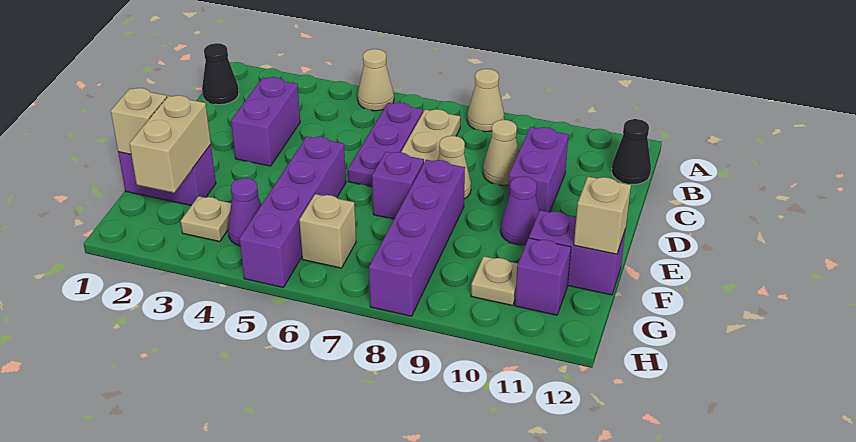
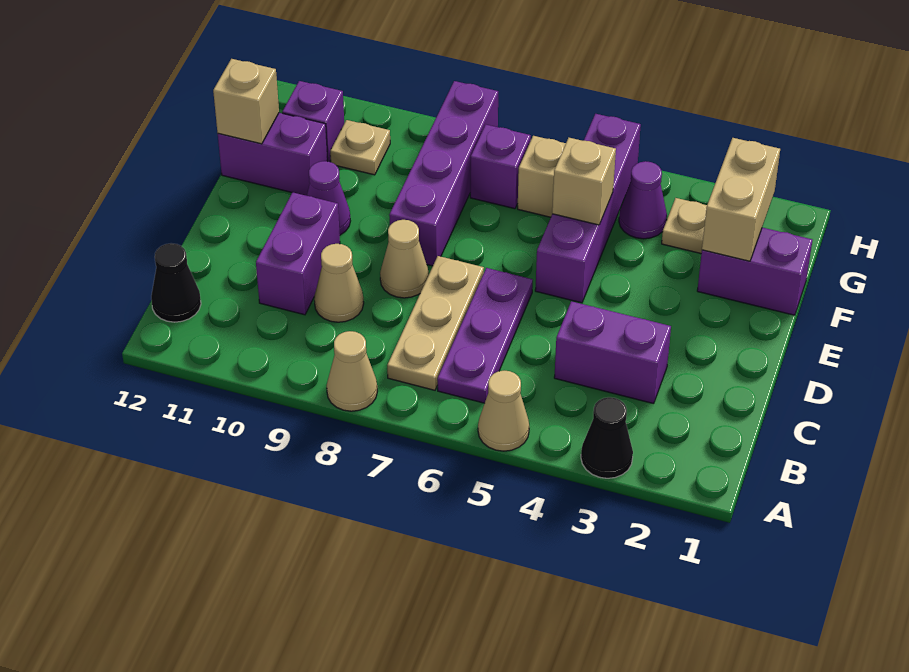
black 1x1 cone [202,43,239,105] -> black 1x1 cone moved to [581,397,633,478]
purple 1x2 brick [231,77,300,166] -> purple 1x2 brick turned to [554,301,671,404]
purple 1x1 brick [372,152,424,219] -> purple 1x1 brick moved to [470,125,531,209]
tan 1x1 brick [111,88,167,154] -> tan 1x1 brick moved to [552,138,616,225]

